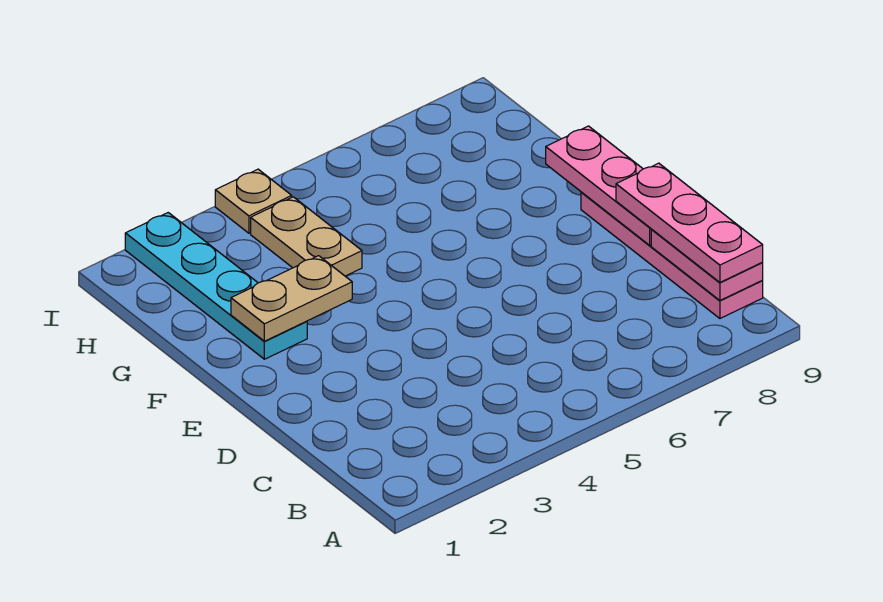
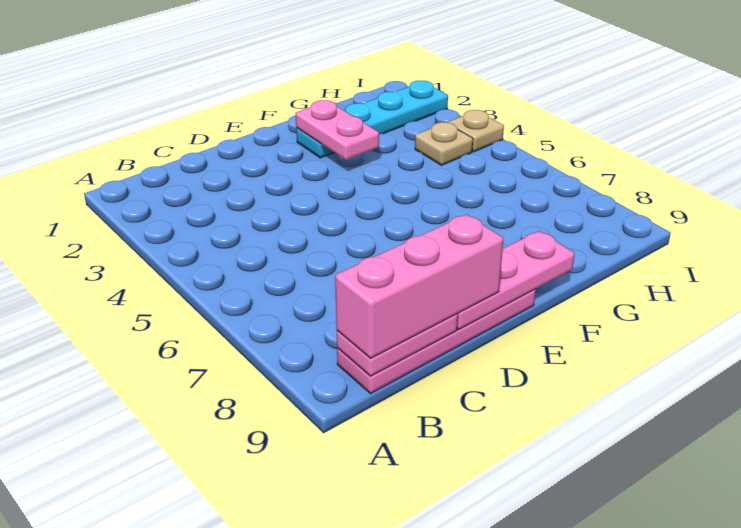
pink 1x3 plate [616,163,763,282] -> pink 1x3 brick [335,215,504,358]
tan 1x2 plate [231,256,352,341] -> pink 1x2 plate [296,100,379,160]
tan 1x2 plate [251,197,362,276] -> tan 1x1 plate [415,122,473,165]

